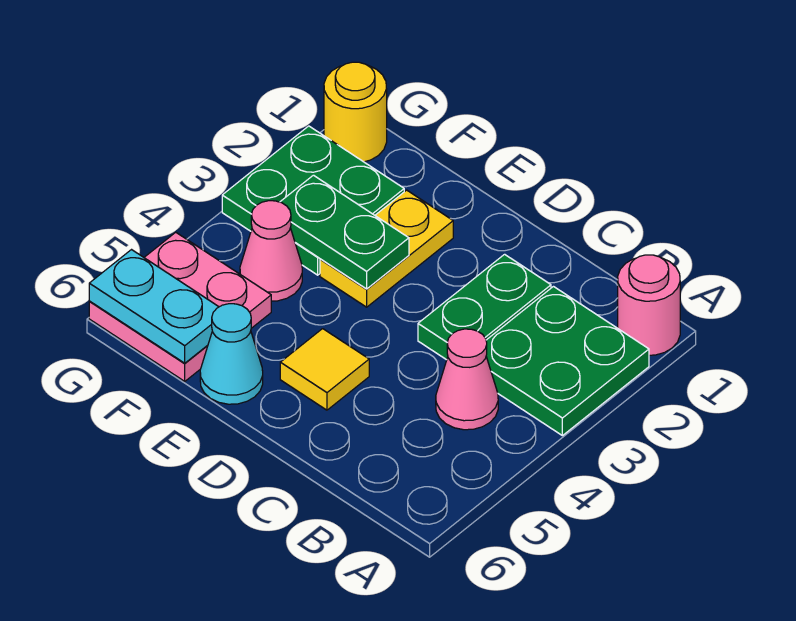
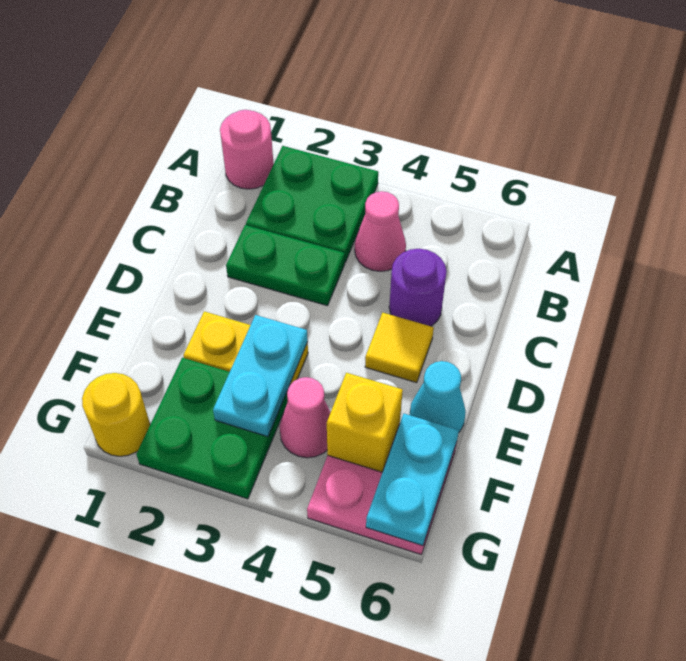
none -> purple 1x1 round brick [389,249,447,326]
green 1x2 plate [280,175,409,289] -> cyan 1x2 plate [213,315,308,437]
none -> yellow 1x1 brick [327,373,403,472]

